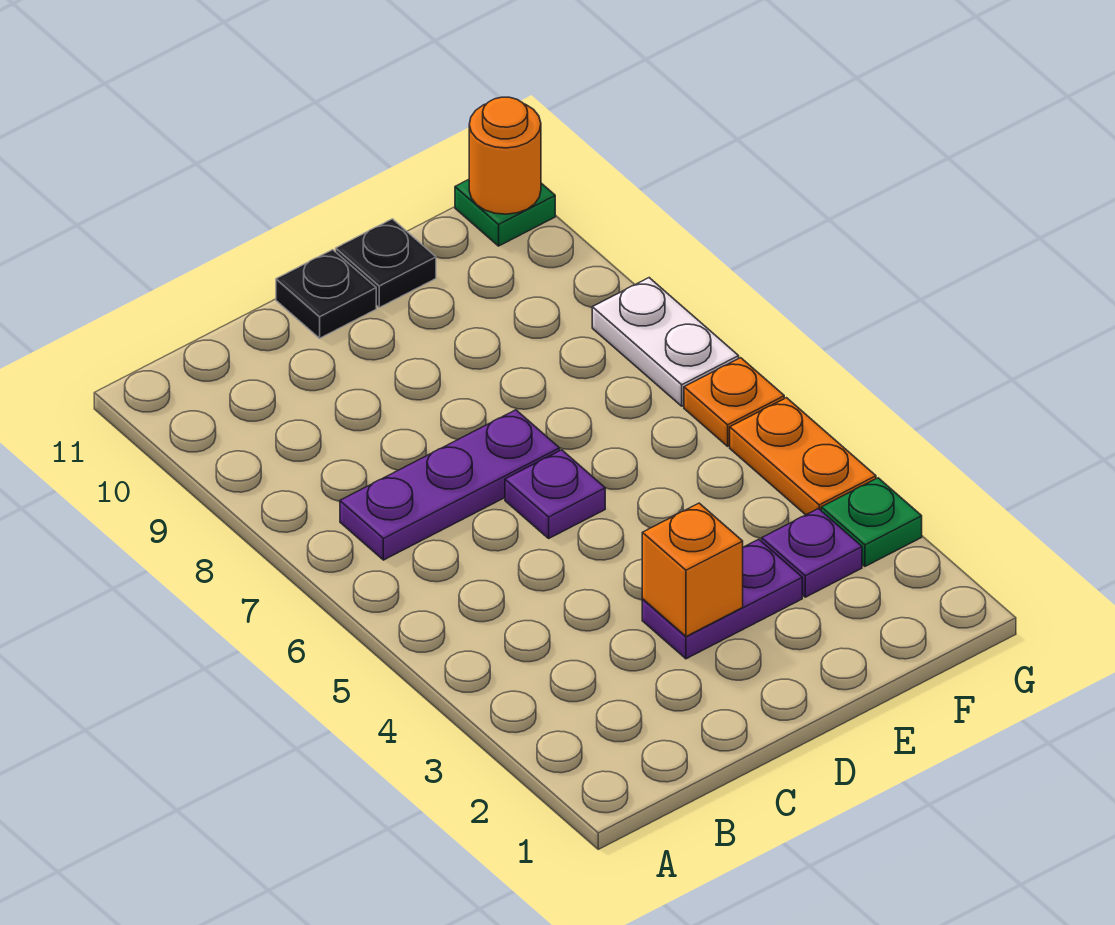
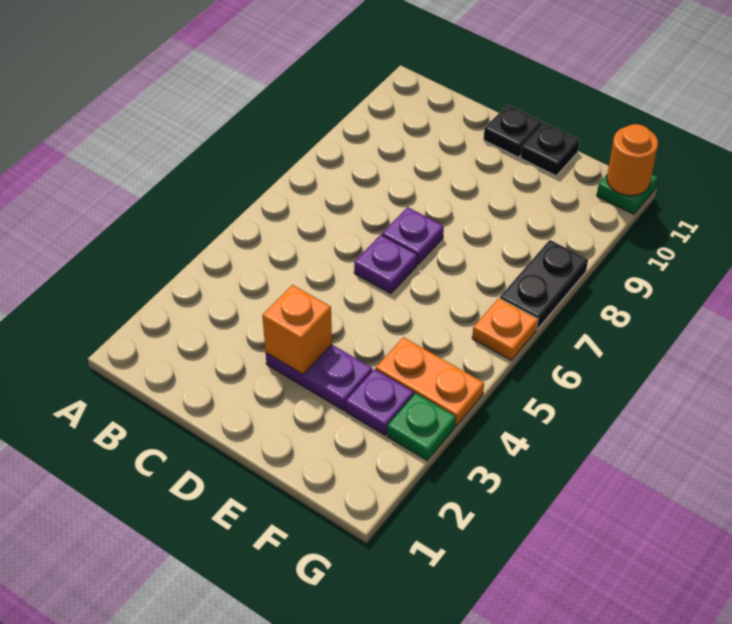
purple 1x3 plate [340,410,560,560] -> purple 1x1 plate [382,207,444,265]
orange 1x2 plate [730,398,876,515] -> orange 1x2 plate turned to [376,337,484,426]
white 1x2 plate [592,278,739,406] -> black 1x2 plate [500,240,588,329]

